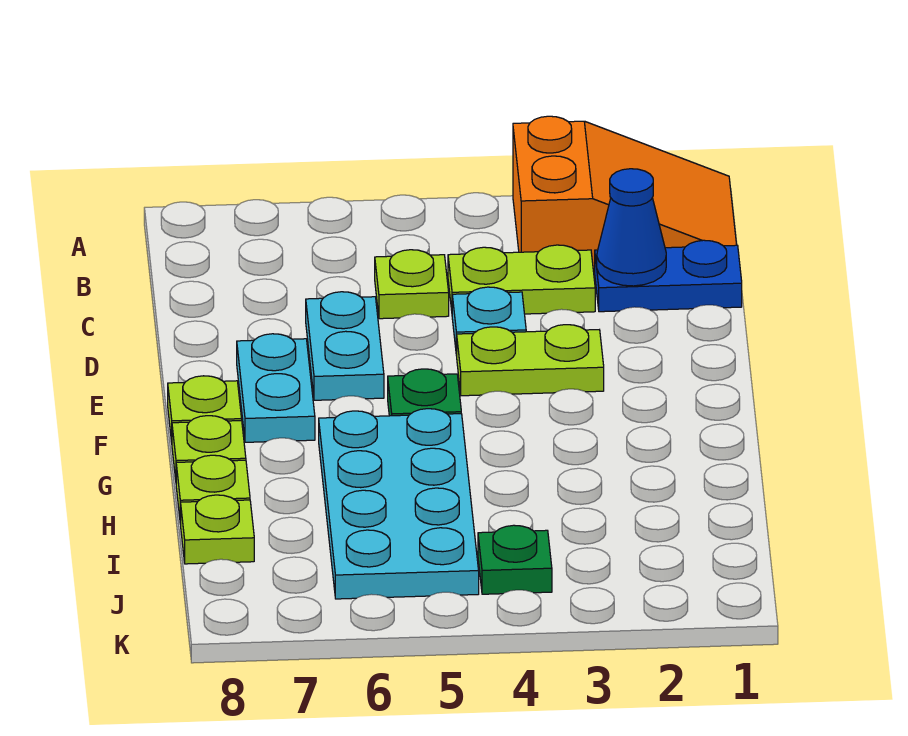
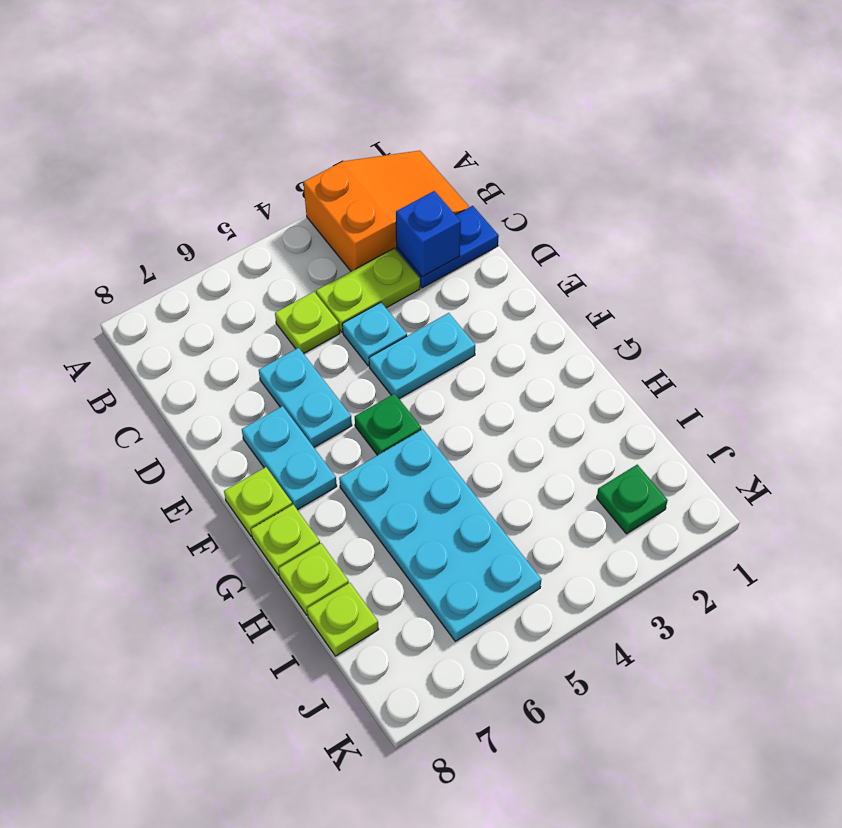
blue 1x1 cone [597,169,666,286] -> blue 1x1 brick [396,191,461,277]
lime 1x2 plate [457,325,604,396] -> cyan 1x2 plate [369,313,475,399]
green 1x1 plate [478,525,552,594] -> green 1x1 plate moved to [597,465,668,534]

